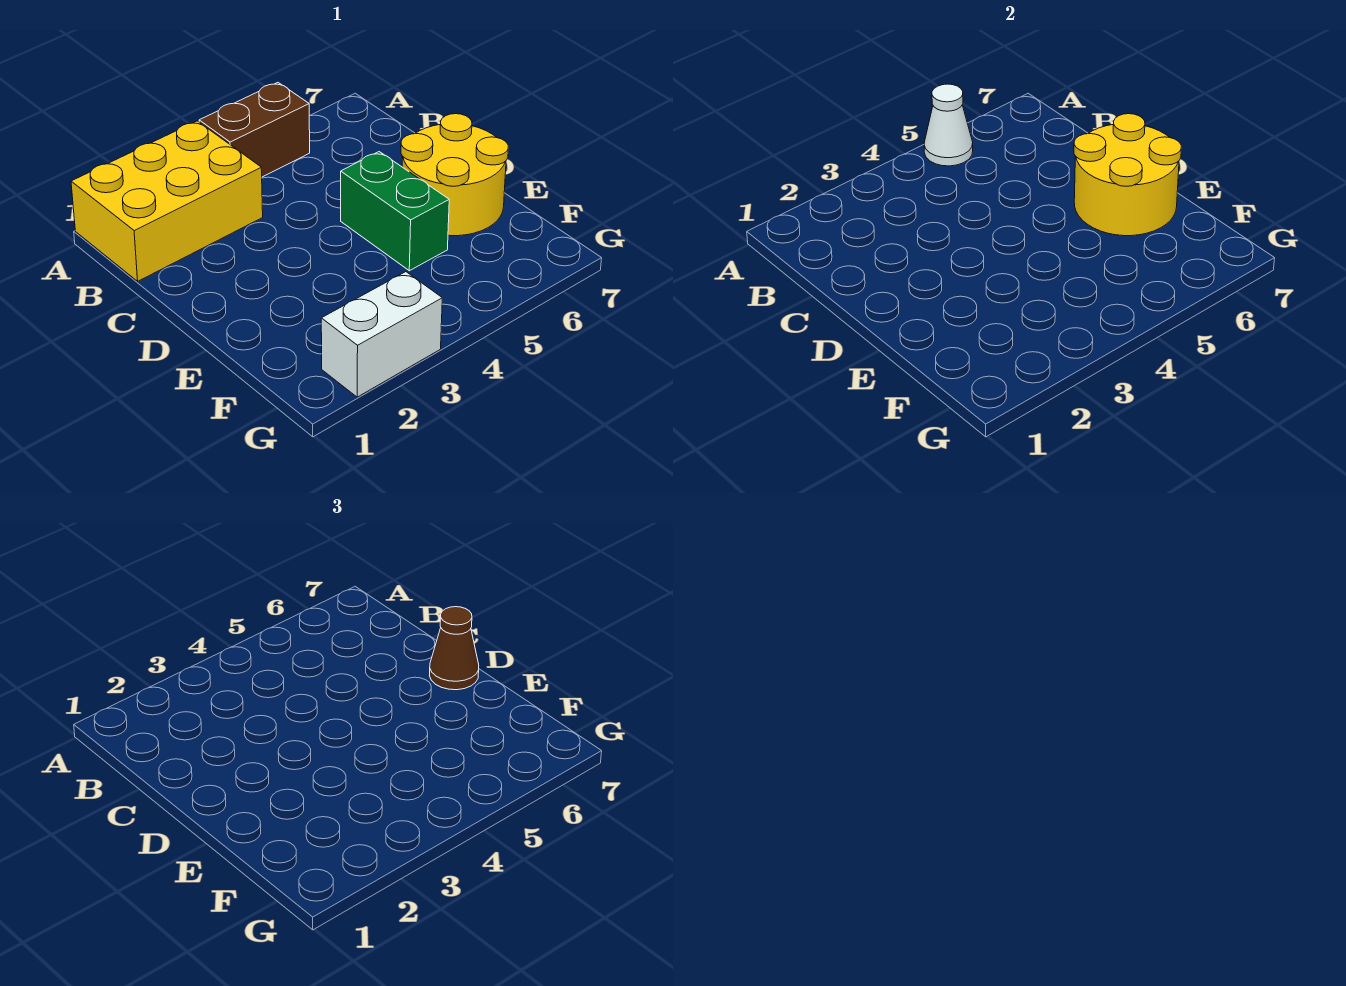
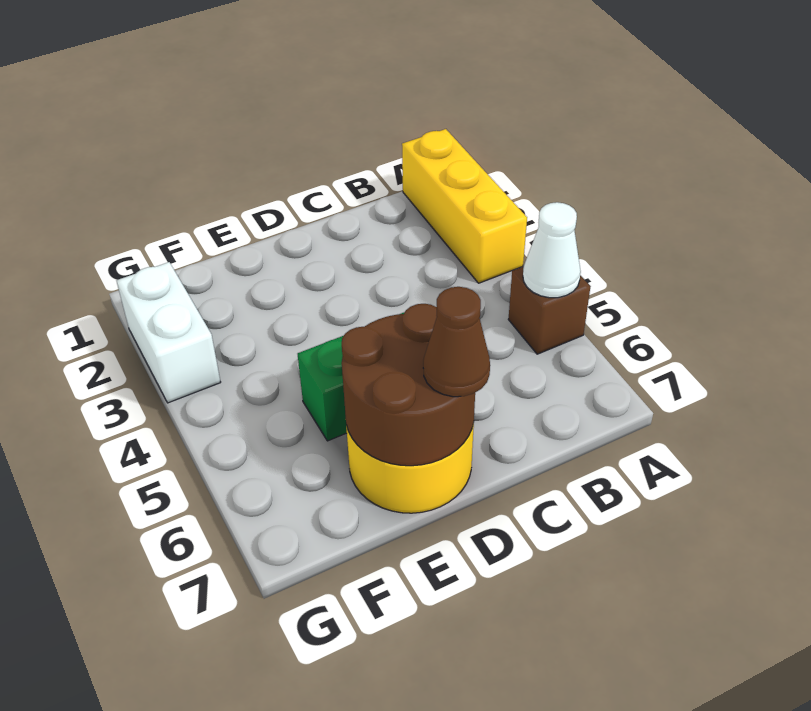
yellow 2x3 brick [71,121,263,281] -> yellow 1x3 brick [402,129,527,283]
brown 1x2 brick [199,83,310,177] -> brown 1x1 brick [508,267,590,354]
yellow 2x2 round brick [1074,114,1181,236] -> brown 2x2 round brick [342,304,475,466]

